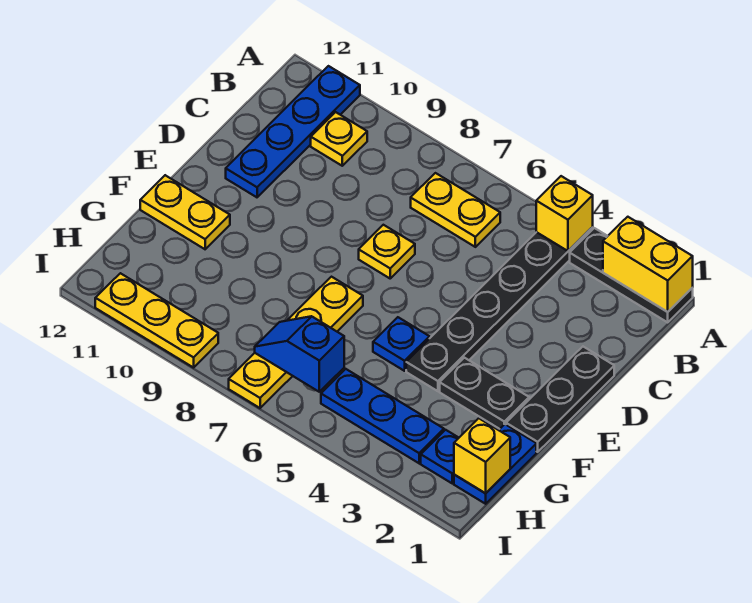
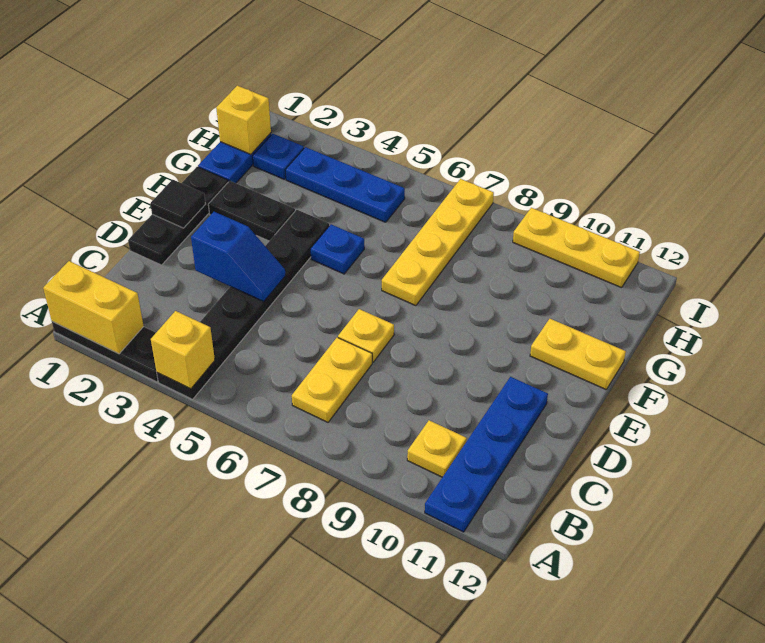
yellow 1x2 plate [411,173,500,247] -> yellow 1x2 plate turned to [292,338,372,422]
none -> black 1x1 tile [150,180,205,228]
blue 1x2 slope [255,316,344,392] -> blue 1x2 slope moved to [191,212,286,301]

